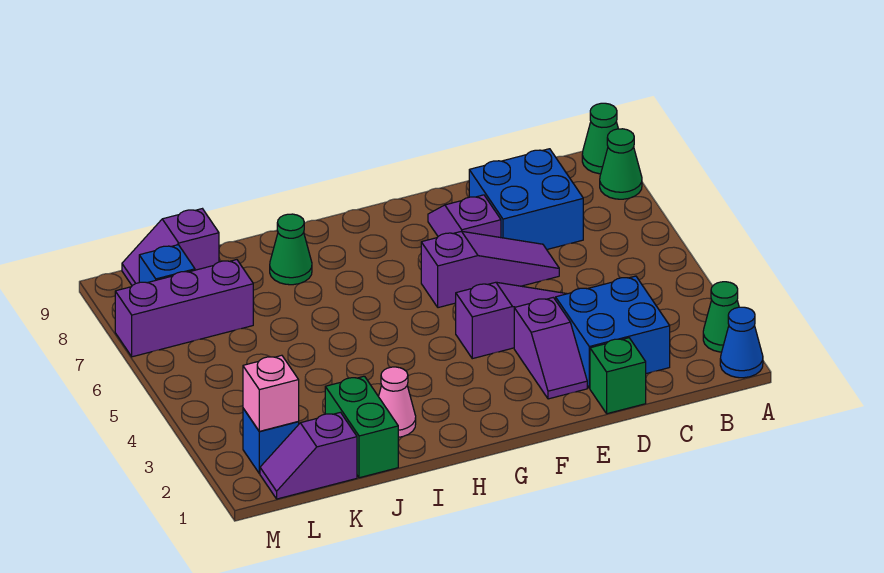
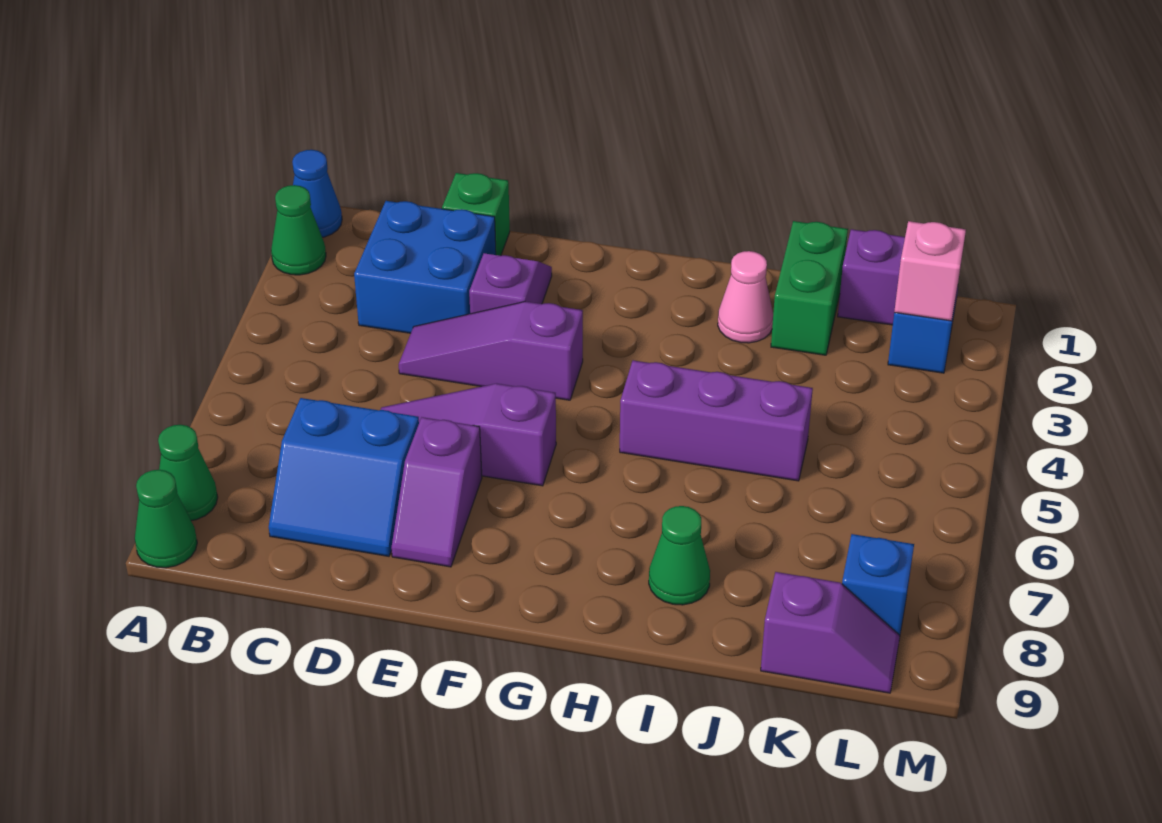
blue 2x2 brick [469,149,583,249] -> blue 2x2 slope [269,398,419,556]
purple 1x3 brick [115,260,253,357] -> purple 1x3 brick moved to [620,360,813,481]

